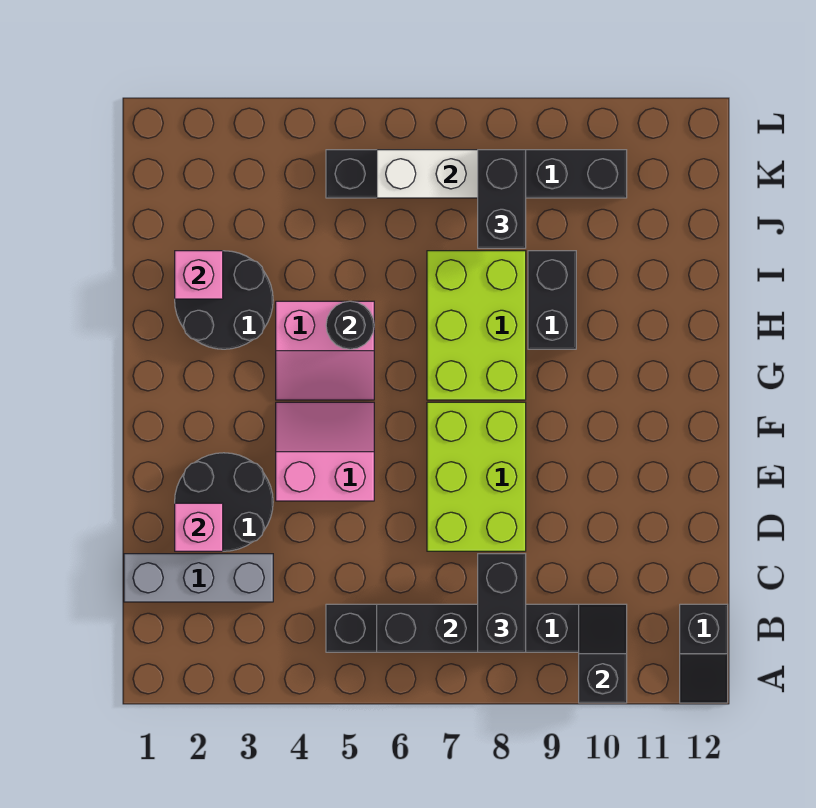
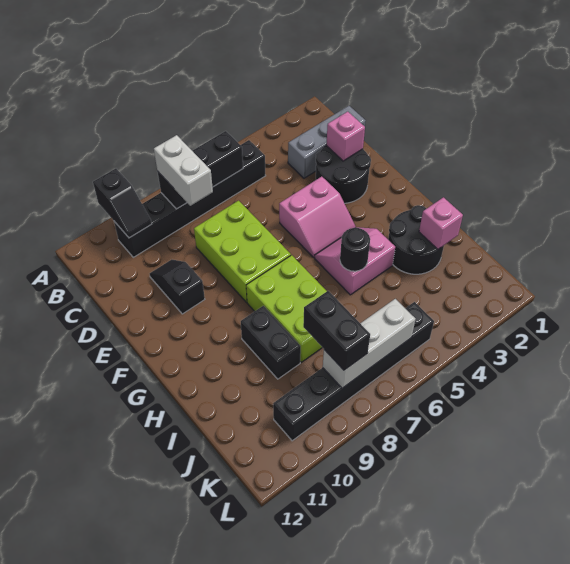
black 1x2 slope [680,604,728,703] -> black 1x2 slope moved to [150,260,205,314]
black 1x2 brick [478,554,526,652] -> white 1x2 brick [154,135,213,206]

